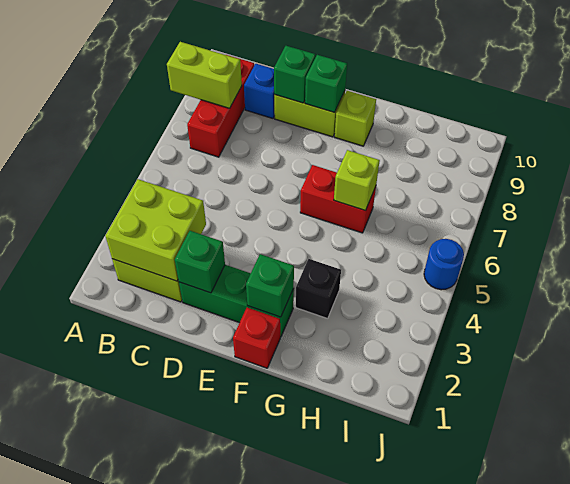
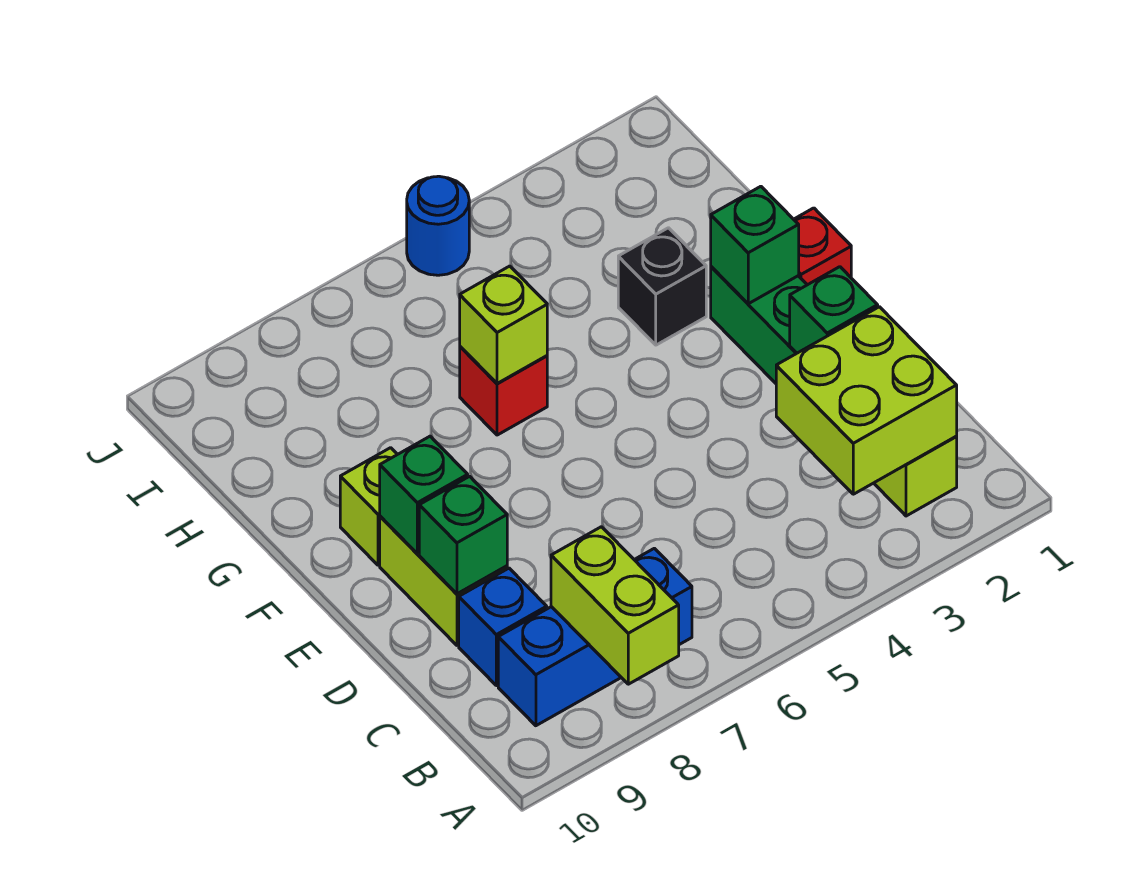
red 1x3 brick [187,55,254,157] -> blue 1x3 brick [498,548,692,726]
red 1x2 brick [300,165,376,233] -> red 1x1 brick [460,347,547,435]

